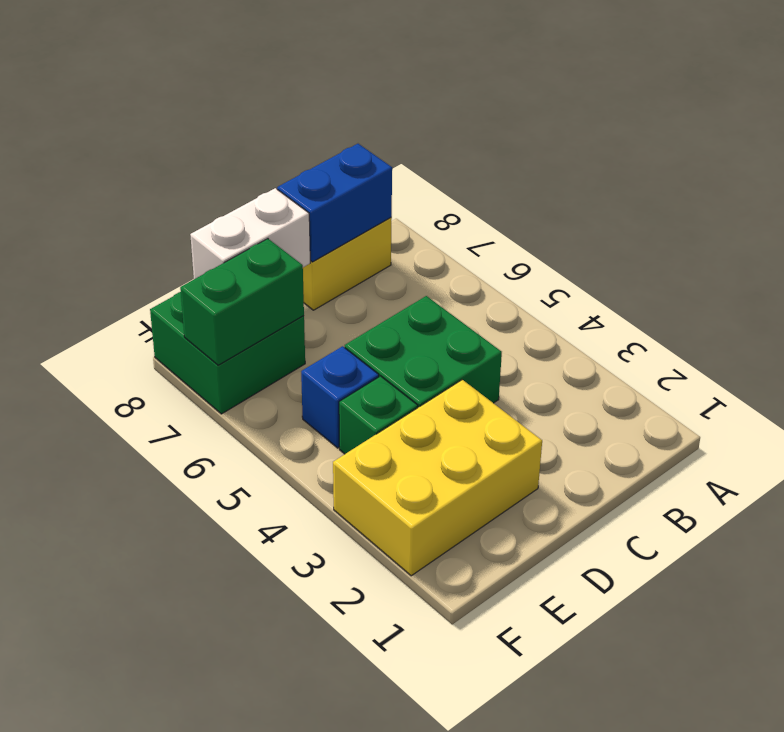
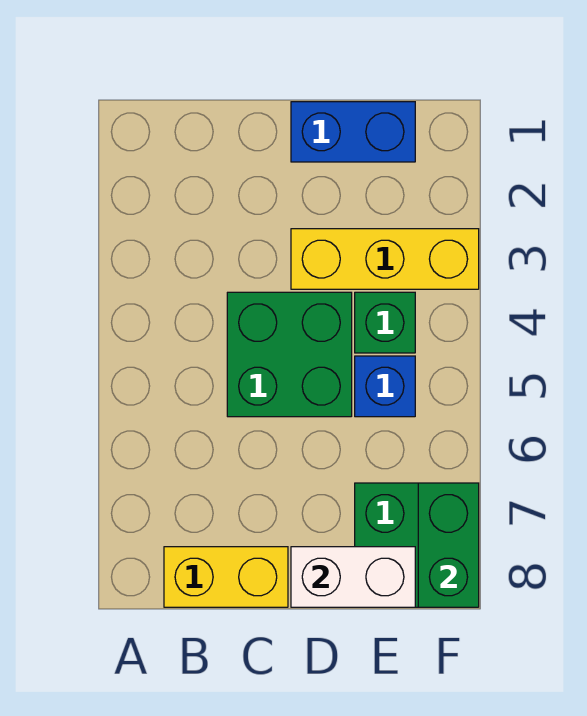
blue 1x2 brick [277,144,392,262] -> blue 1x2 brick moved to [291,102,415,162]
yellow 2x3 brick [333,380,542,576] -> yellow 1x3 brick [291,229,479,289]
green 1x2 brick [180,239,304,365] -> green 1x2 brick turned to [418,483,479,607]

